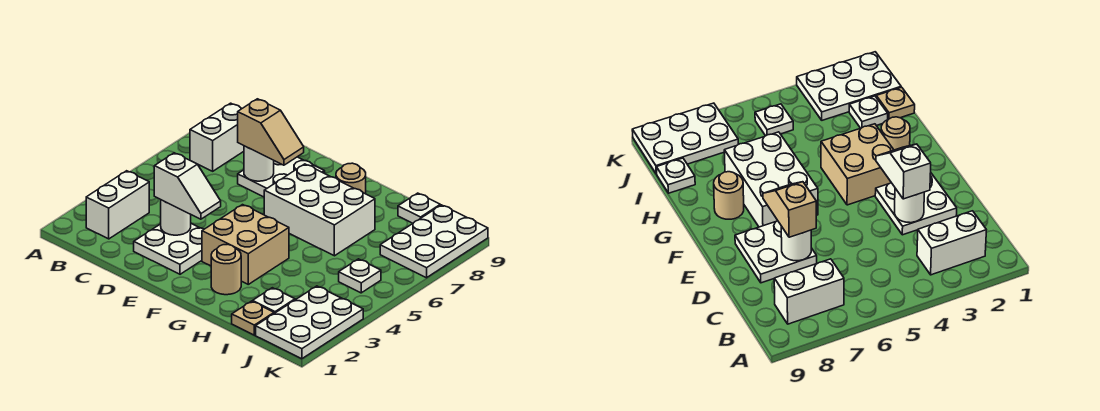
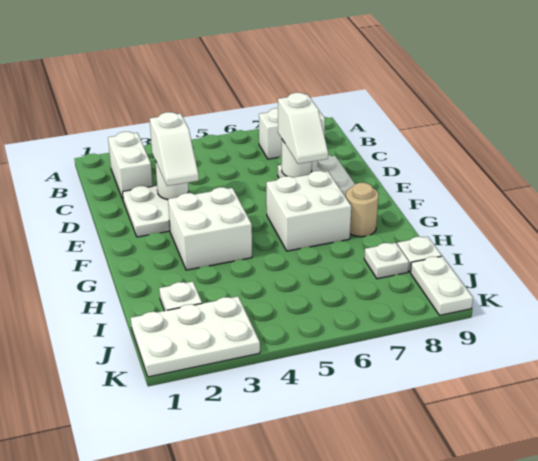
white 1x2 brick [86,171,149,239] -> white 1x2 brick turned to [108,132,153,199]
tan 1x2 slope [238,99,304,165] -> white 1x2 slope [278,93,328,164]
tan 2x2 brick [202,205,289,284] -> white 2x2 brick [168,187,252,270]
white 2x3 brick [264,164,375,256] -> white 2x2 brick [266,171,351,251]
tan 1x1 round brick [211,244,241,295] -> none
tan 1x1 plate [232,301,274,335] -> none
white 1x1 plate [339,259,381,293] -> white 1x1 plate moved to [364,243,409,279]
white 2x3 plate [380,205,488,278] -> white 1x2 plate [410,256,473,315]

